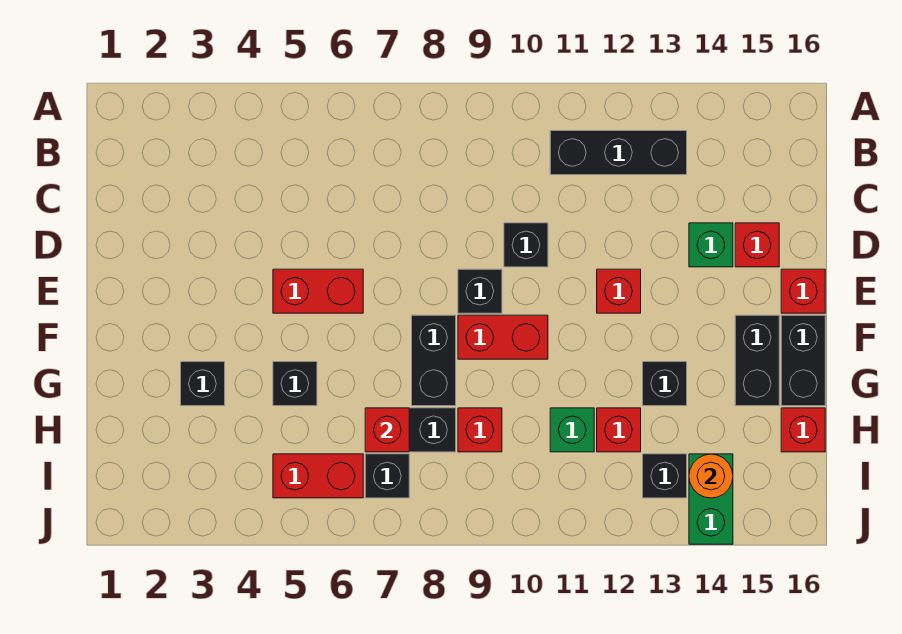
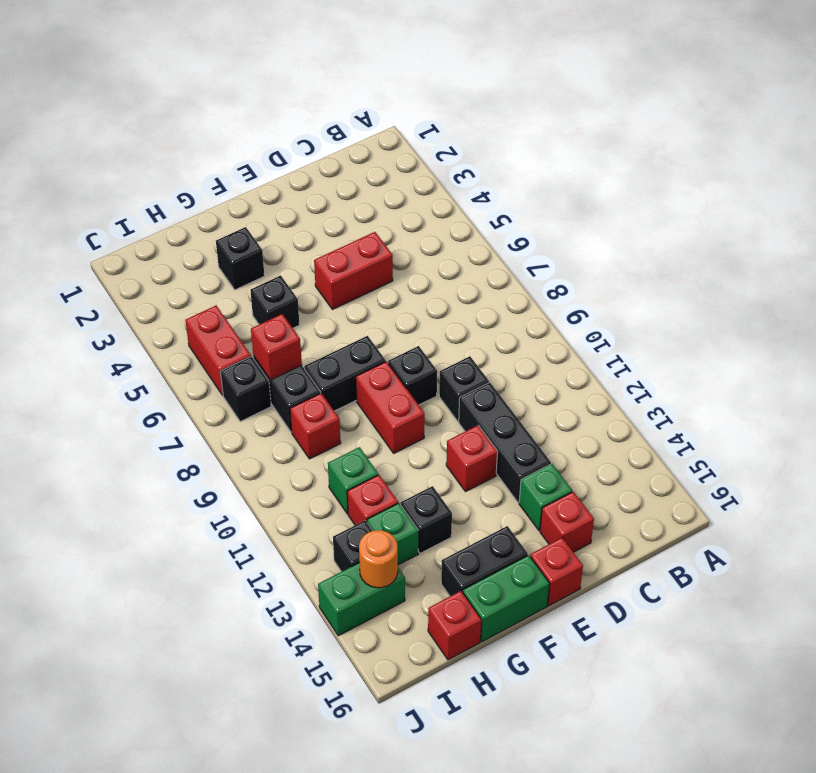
black 1x3 brick [550,131,687,175] -> black 1x3 brick moved to [459,383,551,503]
red 1x2 brick [273,269,363,313] -> red 1x2 brick turned to [314,232,393,309]
black 1x2 brick [781,315,825,406] -> green 1x2 brick [463,555,550,642]
none -> green 1x1 brick [367,503,418,565]

